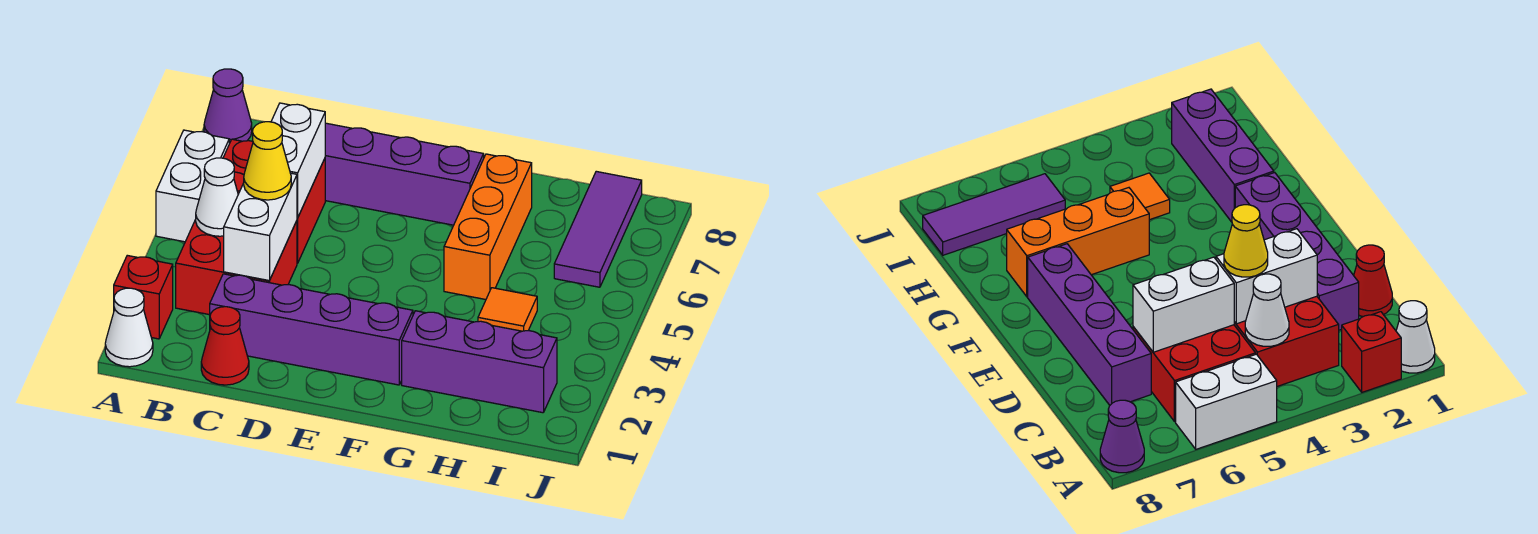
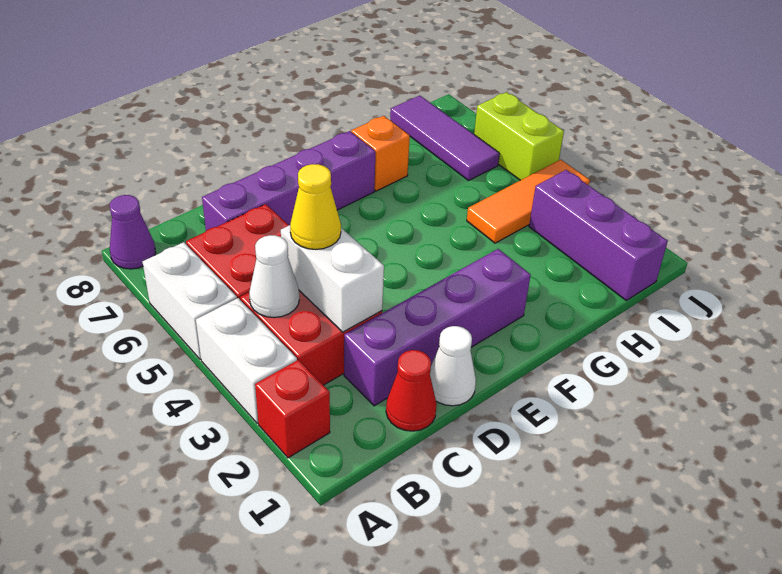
white 1x1 cone [105,288,153,367] -> white 1x1 cone moved to [430,326,476,406]
white 1x2 brick [271,103,325,218] -> white 1x2 brick moved to [196,298,297,423]
purple 1x3 brick [402,311,557,413] -> purple 1x3 brick turned to [529,170,668,300]
orange 1x3 brick [444,154,532,299] -> orange 1x1 brick [351,116,410,191]
orange 1x1 tile [478,288,537,331] -> orange 1x3 tile [467,160,590,243]
none -> lime 1x2 brick [474,92,564,180]

